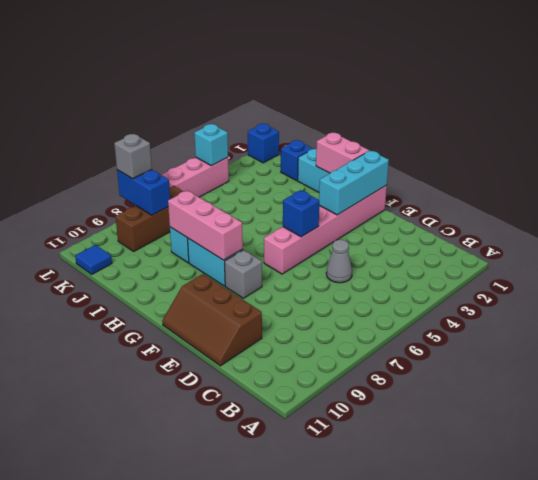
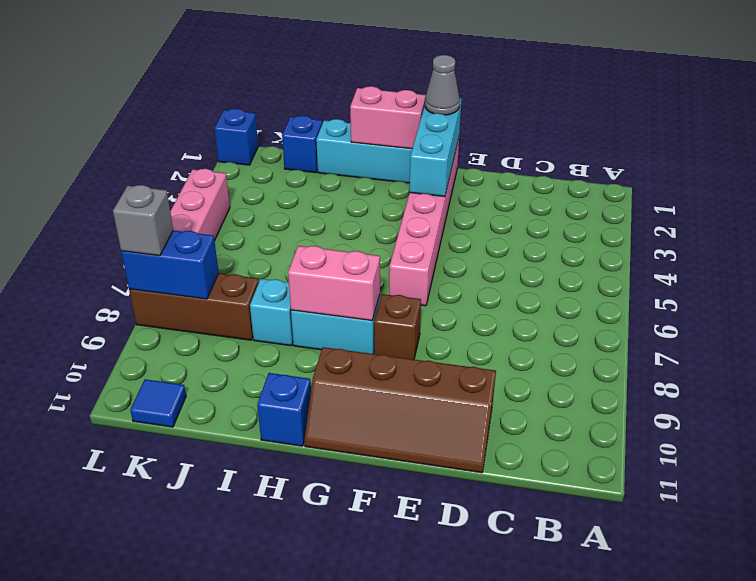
grey 1x1 cone [326,240,352,283] -> grey 1x1 cone moved to [425,55,460,115]
brown 2x3 slope [162,274,262,366] -> brown 2x4 slope [304,347,496,473]
blue 1x1 brick [283,190,319,237] -> blue 1x1 brick moved to [257,373,311,446]
grey 1x1 brick [225,250,262,298] -> brown 1x1 brick [374,294,421,359]
pink 1x3 brick [168,190,243,260] -> pink 1x2 brick [288,246,380,321]
brown 1x3 brick [115,186,183,251] -> brown 1x3 brick turned to [129,274,259,340]
cyan 1x1 brick [194,124,228,166] -> none

